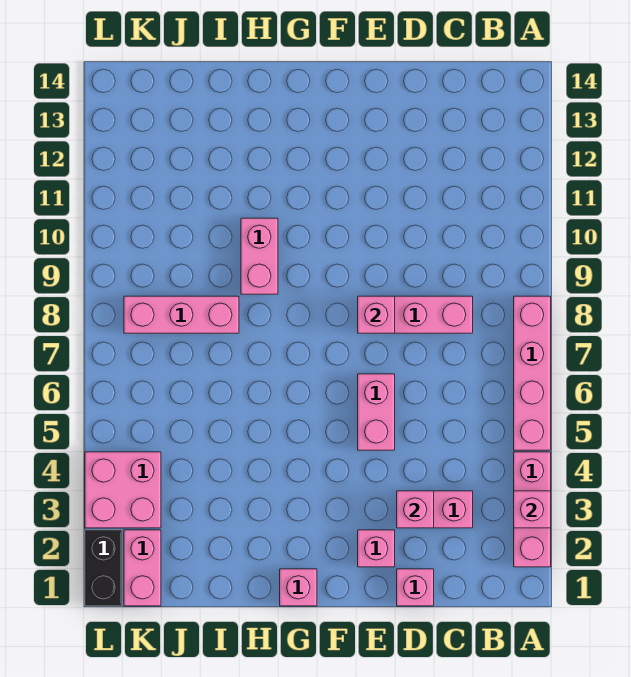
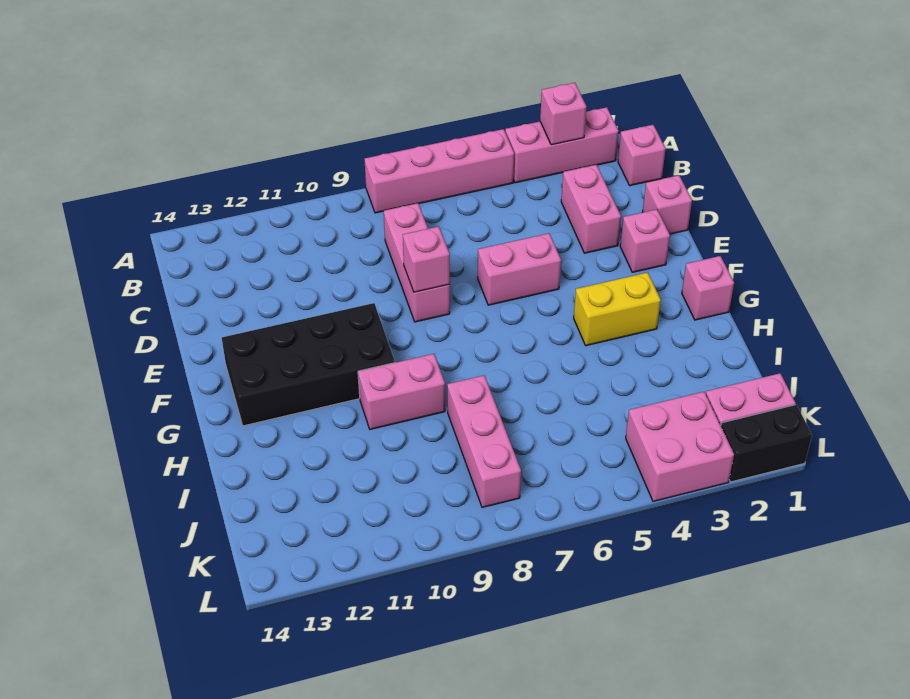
pink 1x1 brick [397,491,434,528] -> pink 1x1 brick moved to [618,125,666,186]
none -> black 2x4 brick [222,303,395,426]
none -> yellow 1x2 brick [574,272,661,346]

